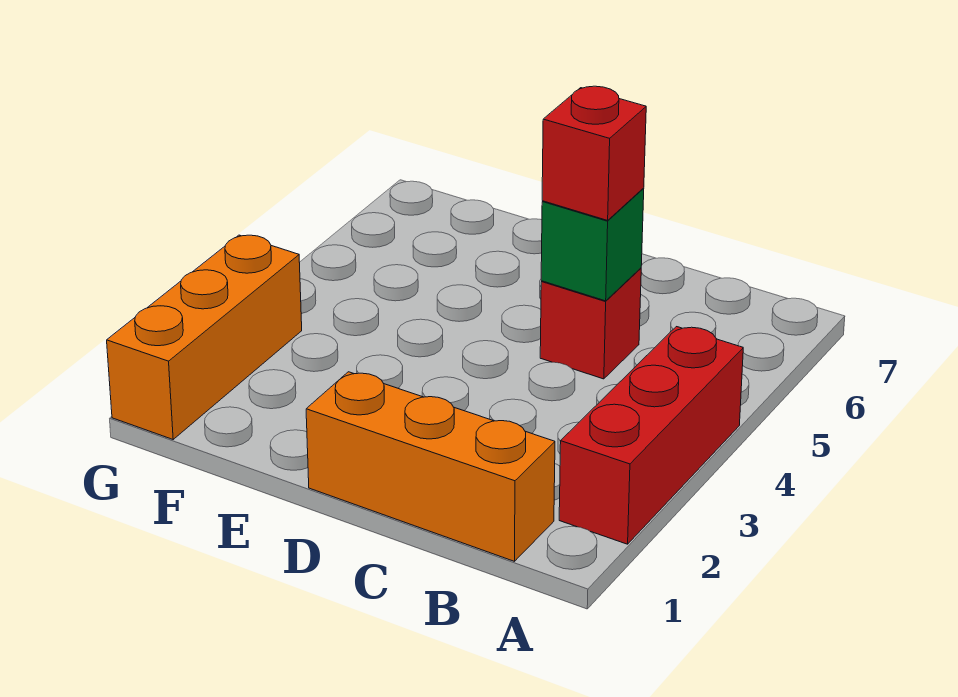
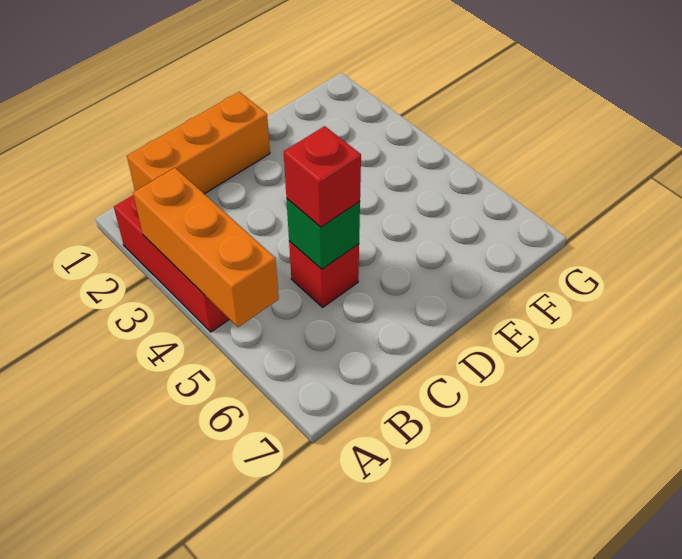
orange 1x3 brick [107,235,302,439] -> orange 1x3 brick moved to [133,168,279,327]

